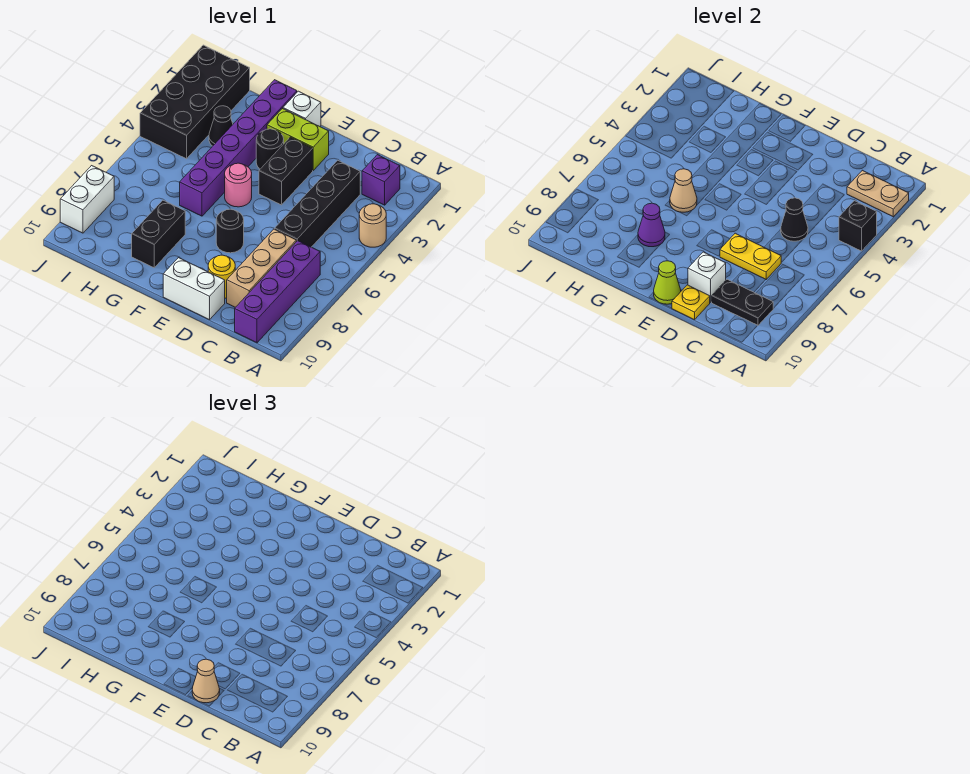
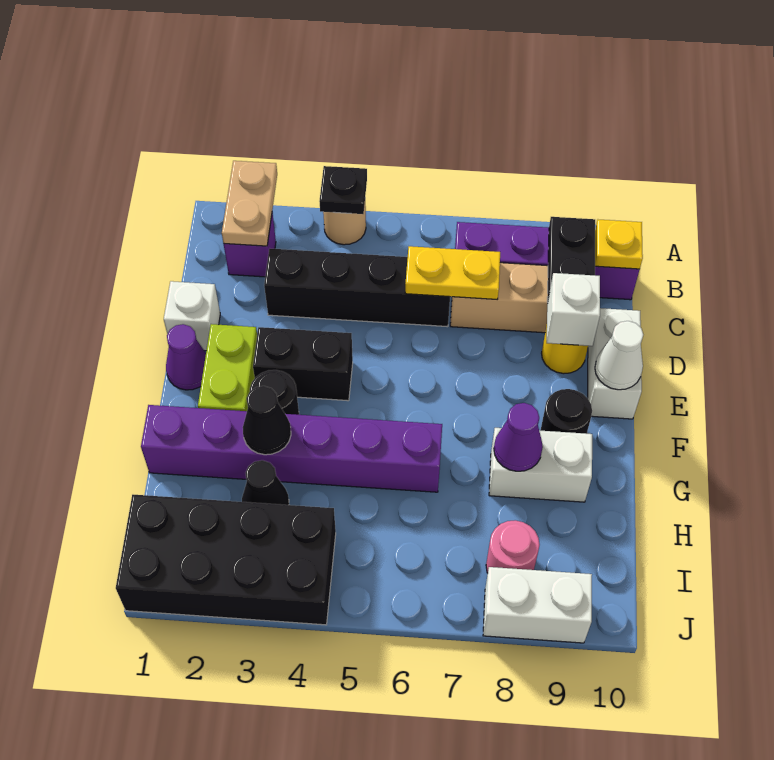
black 1x1 brick [839,201,877,251] -> black 1x1 plate [319,166,367,214]
black 1x1 cone [781,198,808,241] -> black 1x1 cone moved to [243,386,291,455]
yellow 1x2 plate [720,233,781,279] -> yellow 1x2 plate turned to [405,246,500,300]
yellow 1x1 plate [672,285,710,320] -> yellow 1x1 plate moved to [595,220,643,269]
tan 1x1 cone [192,659,220,703] -> none
none -> purple 1x1 cone [166,324,206,390]
black 1x1 round brick [216,209,244,253] -> black 1x1 round brick moved to [540,389,592,434]
lime 1x1 cone [654,261,681,304] -> white 1x1 cone [595,321,643,390]
white 1x1 brick [283,91,321,126] -> white 1x1 brick moved to [164,281,220,351]
pink 1x1 round brick [225,163,252,207] -> pink 1x1 round brick moved to [486,520,540,573]
tan 1x1 cone [670,169,697,212] -> none
black 1x2 brick [132,200,185,268] -> white 1x2 brick [489,428,592,502]

